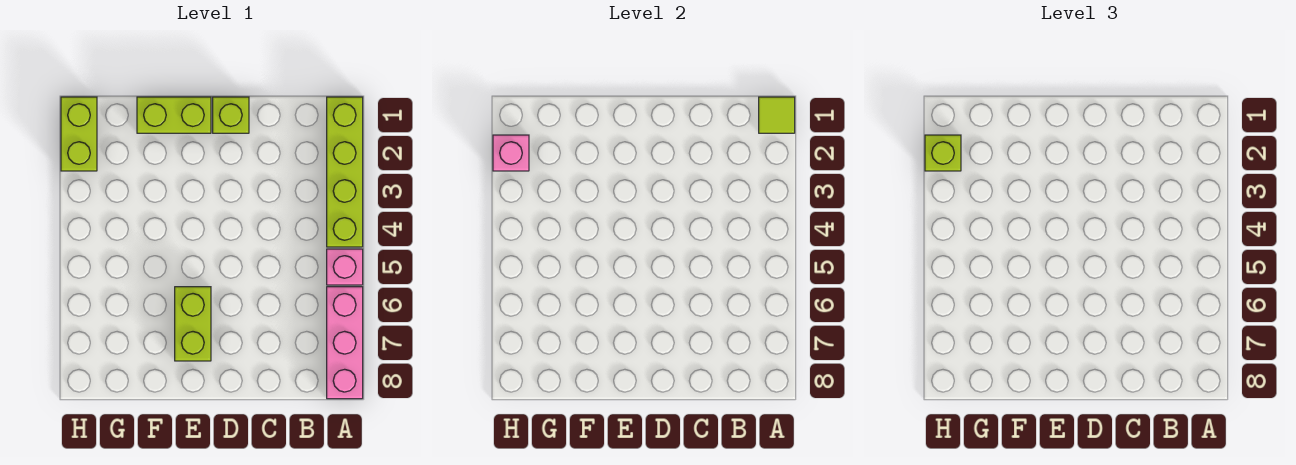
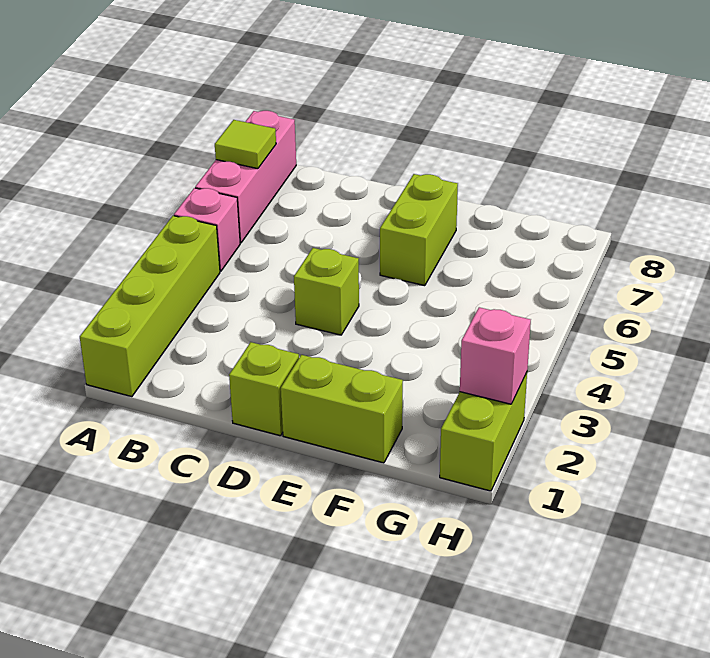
lime 1x1 tile [759,97,795,133] -> lime 1x1 tile moved to [215,120,276,169]
lime 1x1 brick [925,135,961,171] -> lime 1x1 brick moved to [294,248,359,335]

